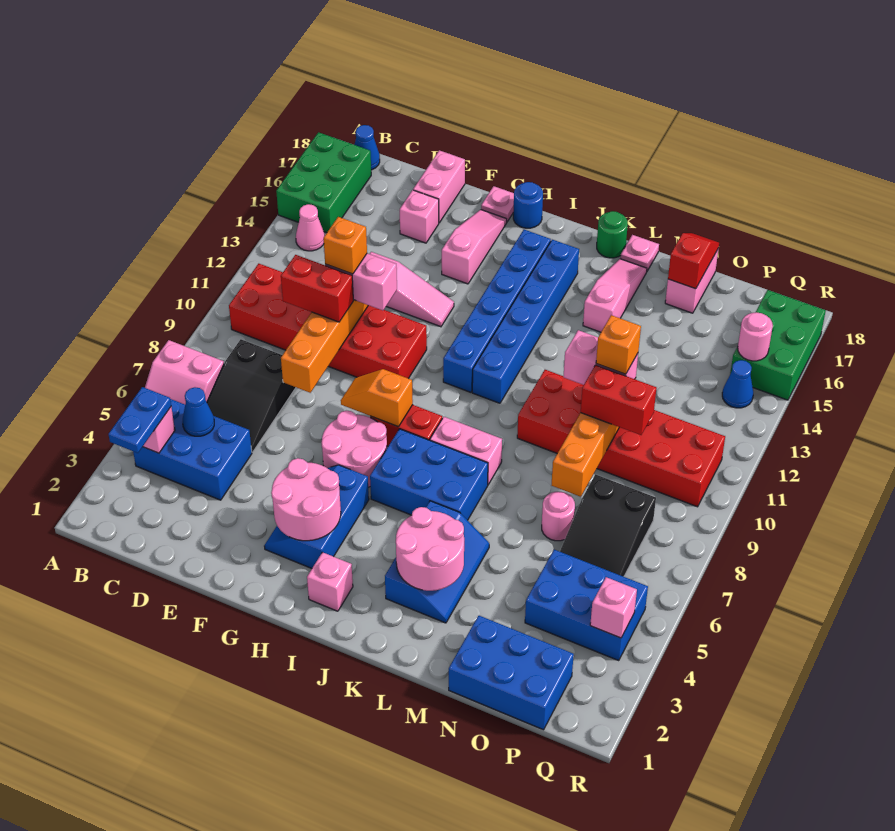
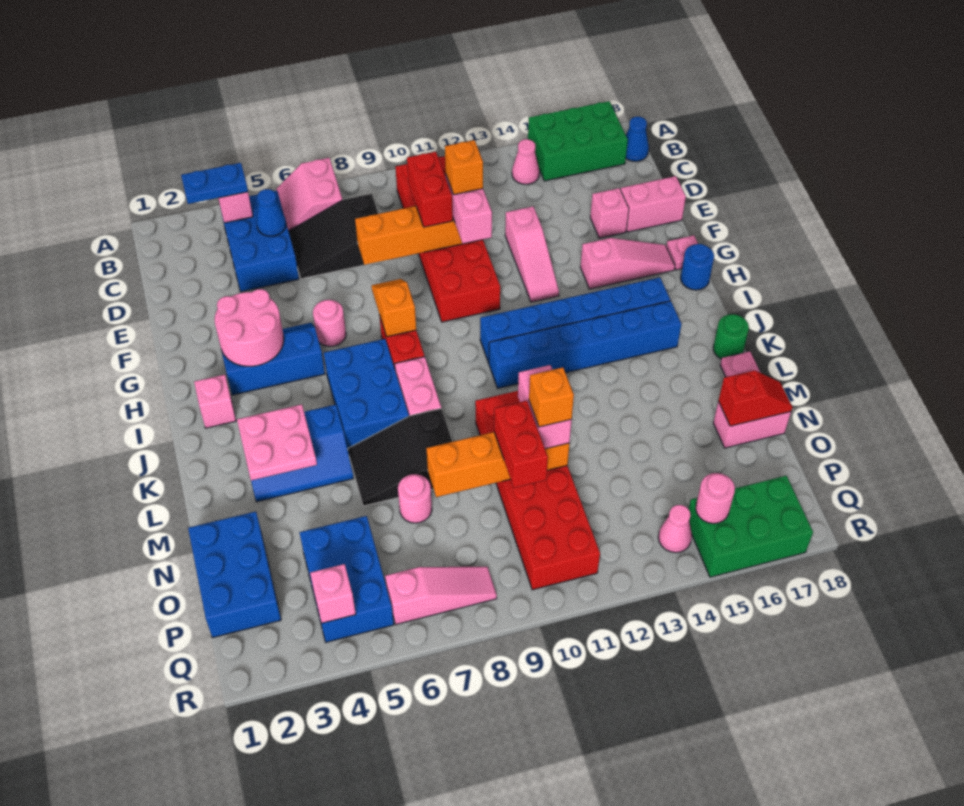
pink 2x2 round brick [322,411,387,487] -> pink 1x1 round brick [313,300,346,346]
pink 2x2 round brick [396,507,464,591] -> pink 2x2 plate [237,404,317,480]
pink 1x3 slope [583,259,647,332] -> pink 1x3 slope moved to [385,567,497,624]
black 2x3 slope [560,475,656,577] -> black 2x3 slope moved to [348,409,452,506]
blue 1x1 cone [722,360,753,408] -> pink 1x1 cone [658,505,692,553]

